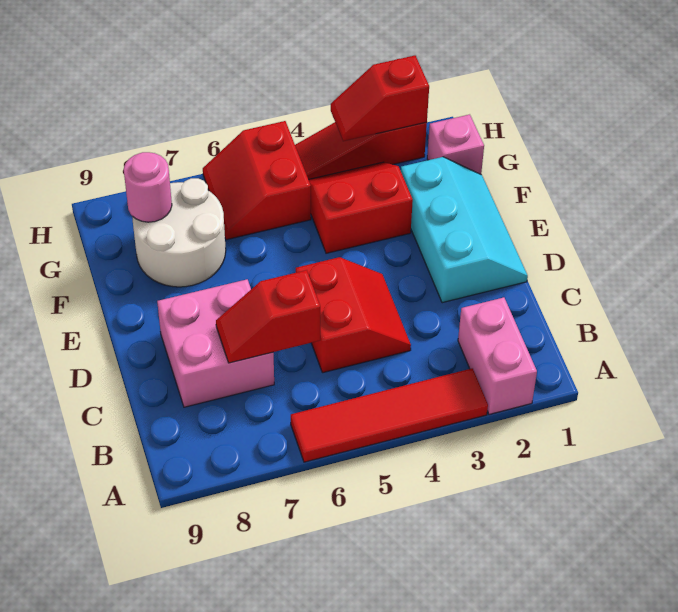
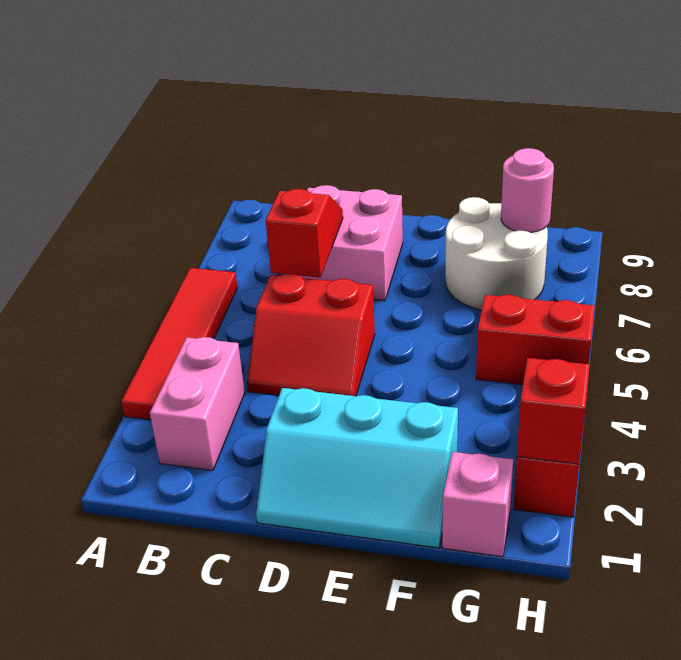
pink 1x2 brick [458,297,537,414] -> pink 1x2 brick turned to [150,337,245,470]
red 2x2 slope [309,162,413,253] -> none

